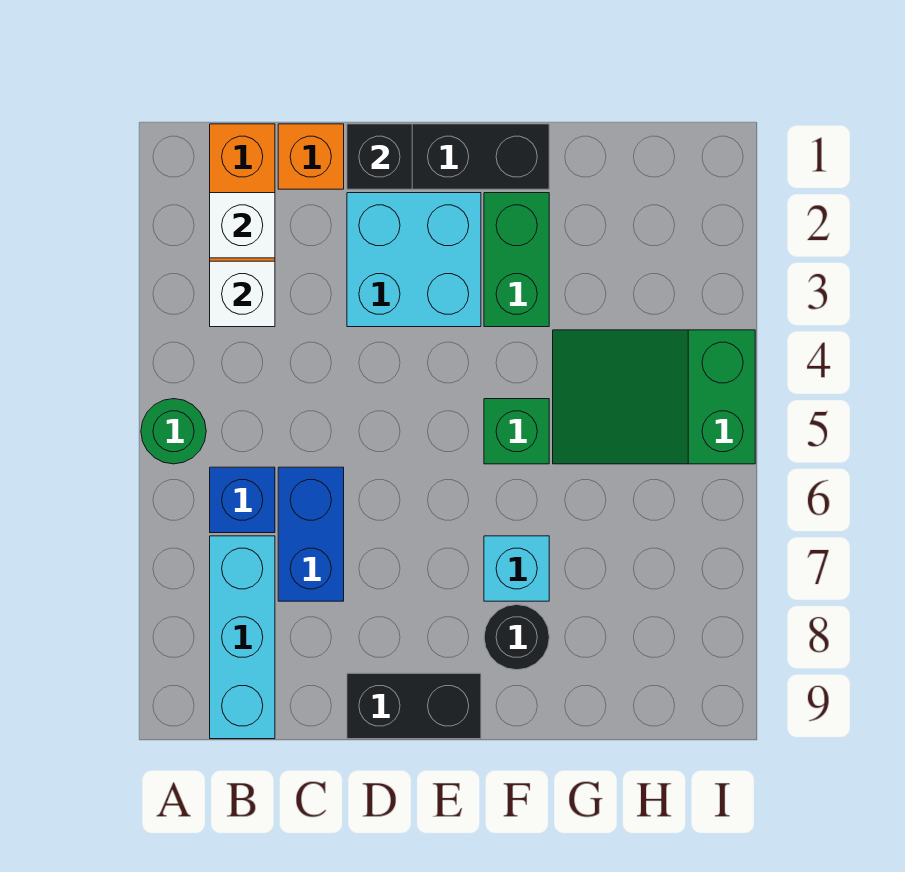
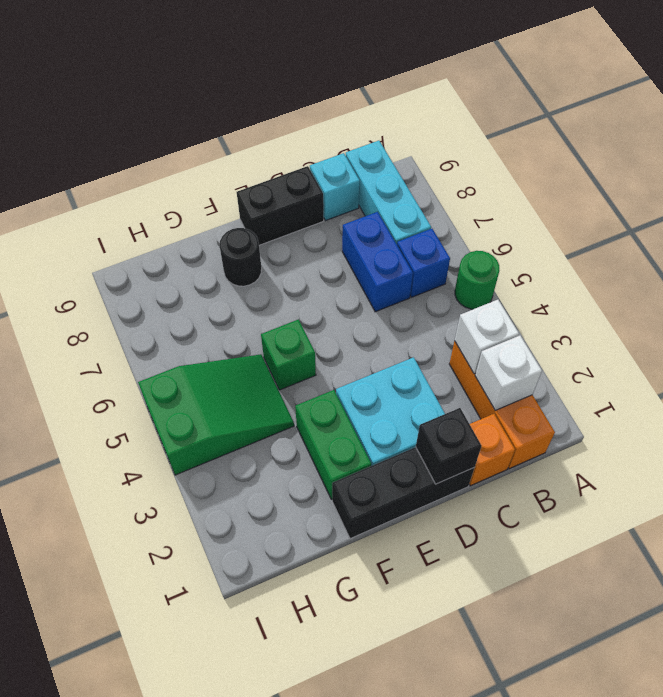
cyan 1x1 brick [484,536,549,601] -> cyan 1x1 brick moved to [310,153,360,221]

